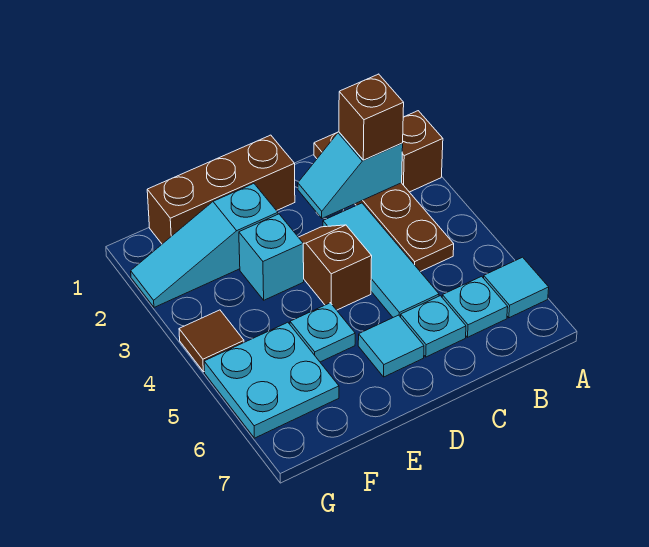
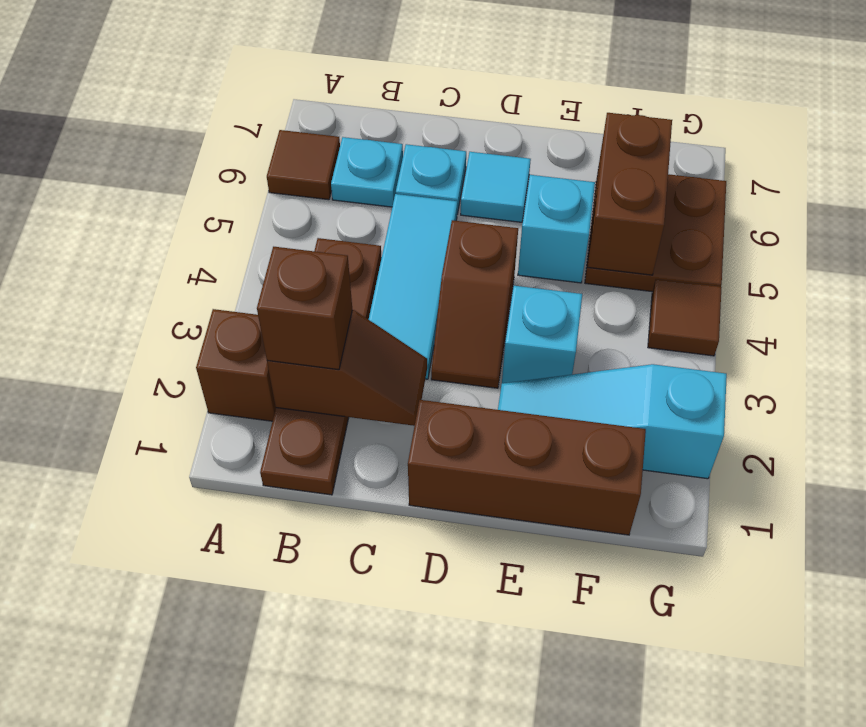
cyan 1x1 tile [484,257,549,318] -> brown 1x1 tile [267,130,340,200]
cyan 1x2 slope [298,132,403,218] -> brown 1x2 slope [267,310,427,426]
cyan 1x3 slope [131,184,278,307] -> cyan 1x3 slope turned to [498,364,727,479]
cyan 1x1 plate [290,303,355,362] -> cyan 1x1 brick [518,175,595,283]
cyan 2x2 plate [204,322,339,438] -> brown 2x2 plate [585,174,726,292]
none -> brown 1x2 brick [587,113,672,275]

